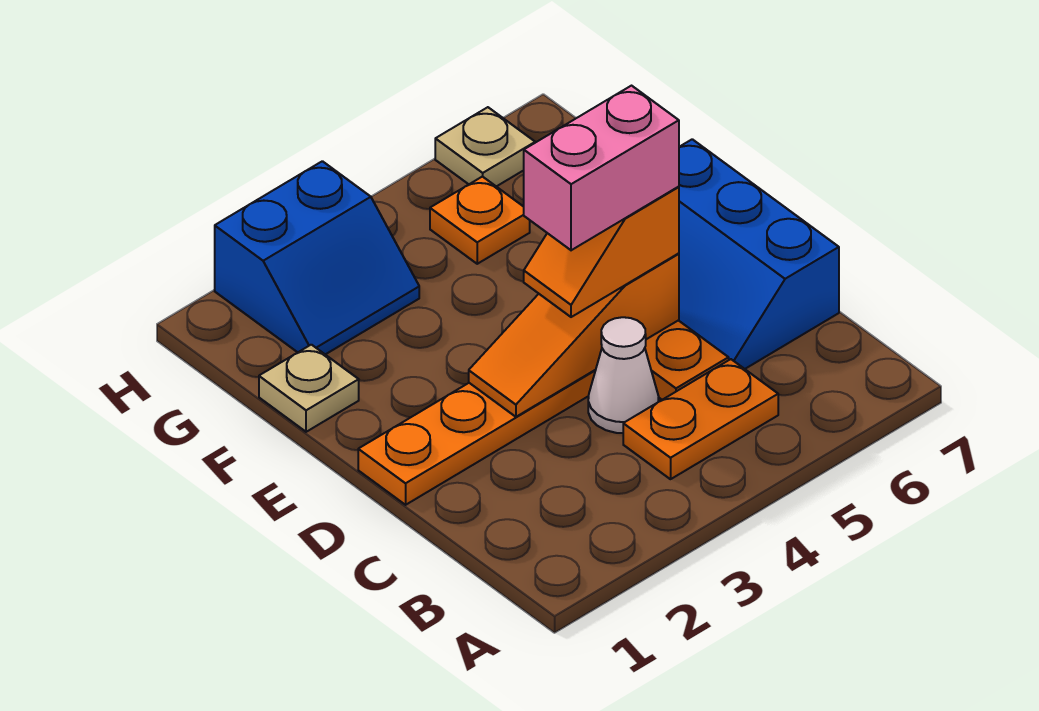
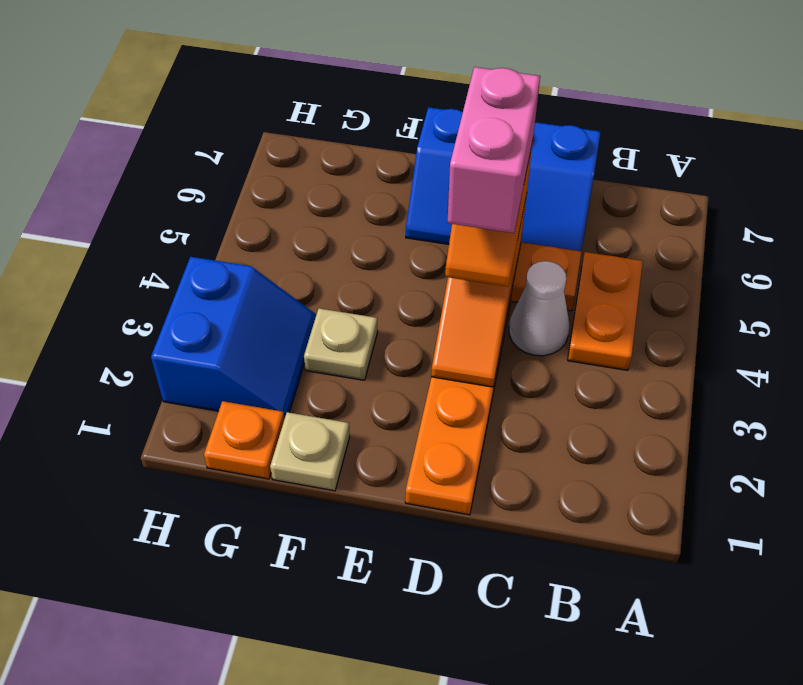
orange 1x1 plate [430,176,530,264] -> orange 1x1 plate moved to [204,401,285,479]
tan 1x1 plate [435,107,535,187] -> tan 1x1 plate moved to [304,308,378,380]

